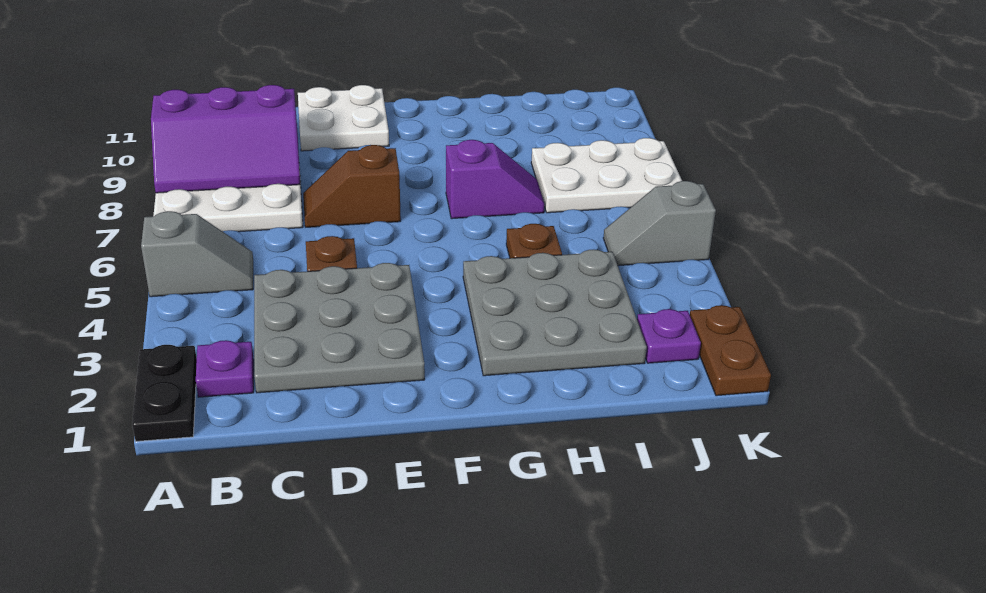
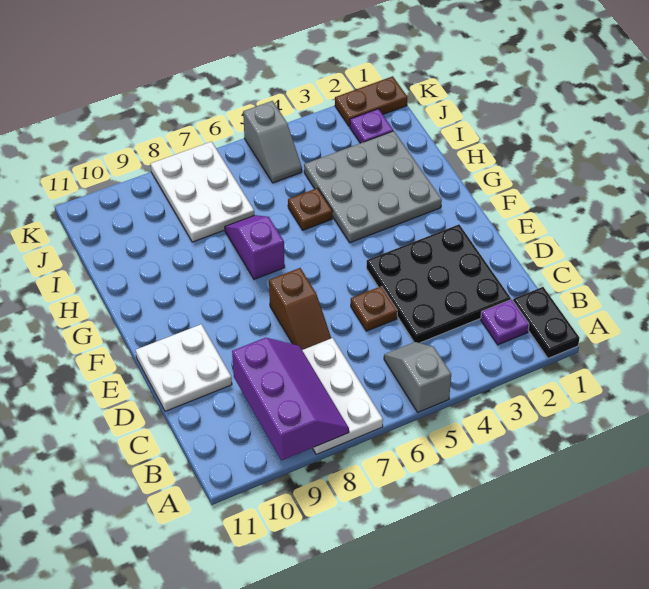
black 1x2 plate [132,345,197,441] -> black 1x2 plate turned to [513,287,579,358]
grey 3x3 plate [254,263,425,393] -> black 3x3 plate [366,225,511,343]

